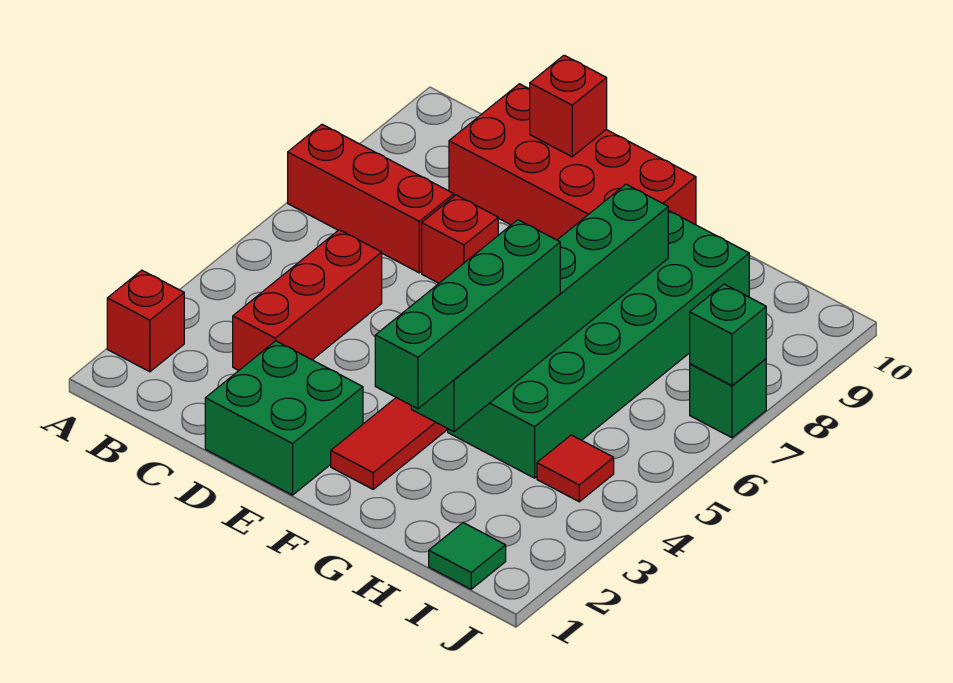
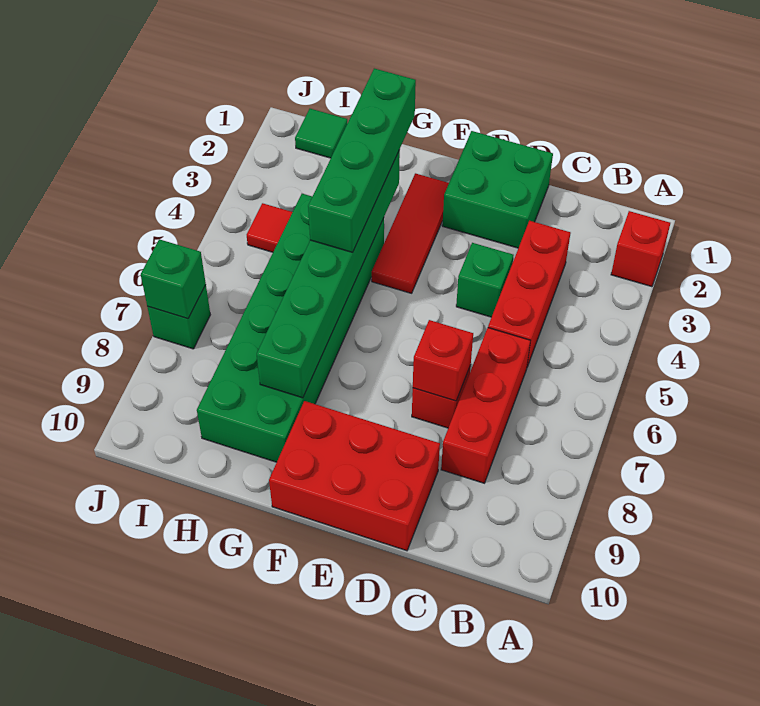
red 1x3 brick [288,124,454,273] -> red 1x3 brick turned to [441,328,530,483]
red 2x4 brick [449,84,696,240] -> red 2x3 brick [269,401,440,551]
none -> green 1x1 brick [456,243,513,317]
red 1x1 brick [530,55,607,157] -> red 1x1 brick moved to [413,320,473,401]

